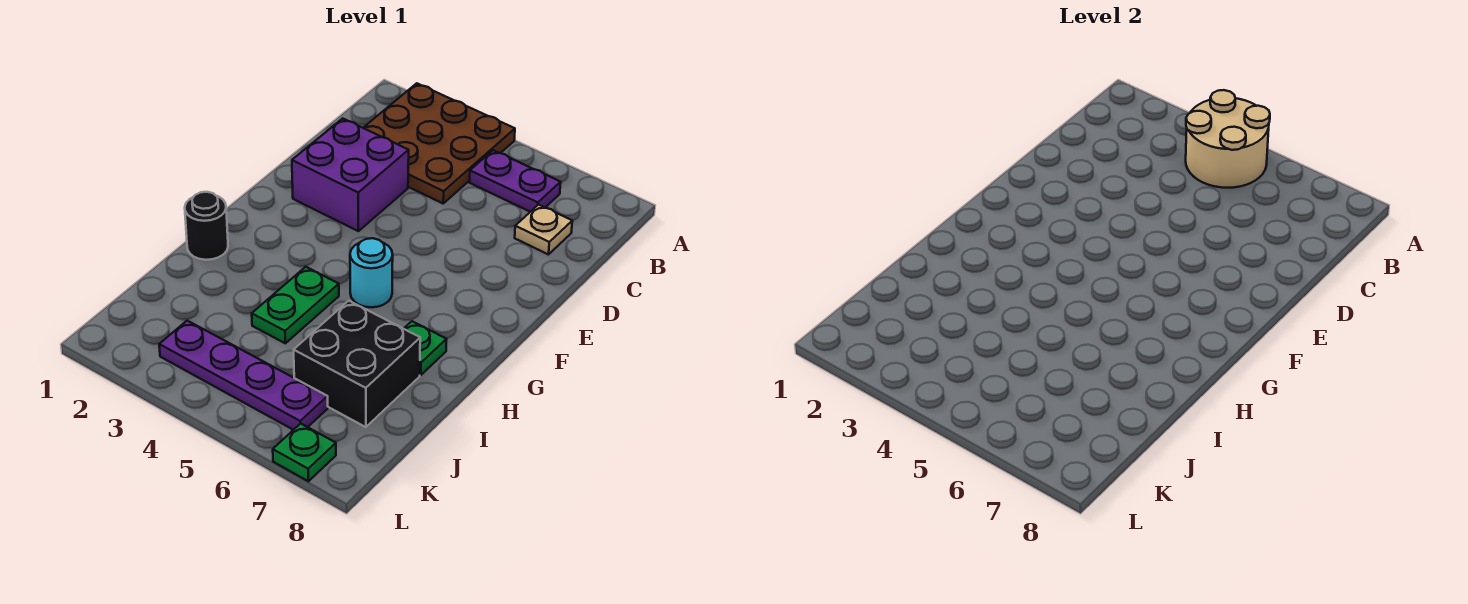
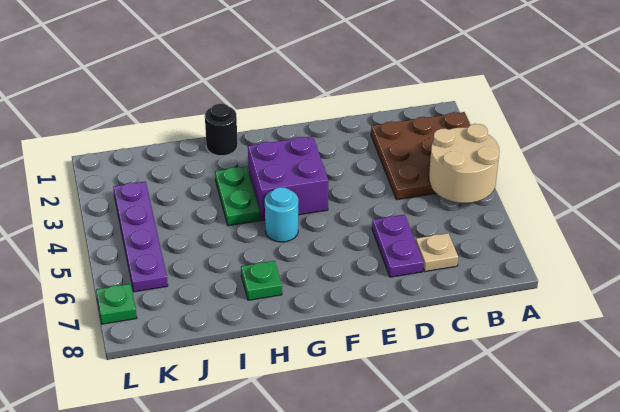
purple 1x2 plate [470,150,561,212] -> purple 1x2 plate moved to [372,215,424,277]
purple 2x2 brick [292,118,409,231] -> purple 2x2 brick moved to [248,136,328,220]
green 1x2 plate [252,267,339,343] -> green 1x2 plate turned to [215,166,260,226]
black 2x2 brick [294,301,420,427] -> none

